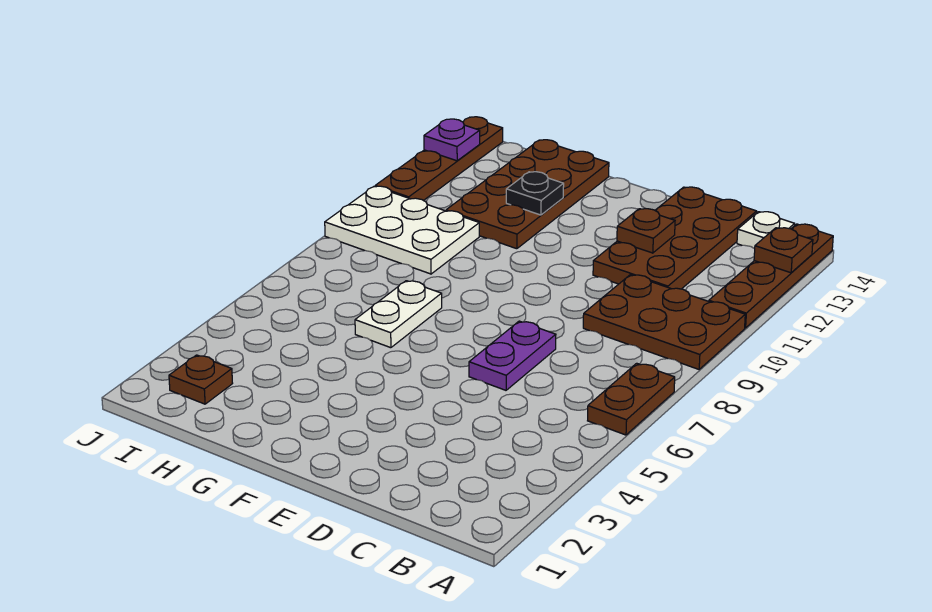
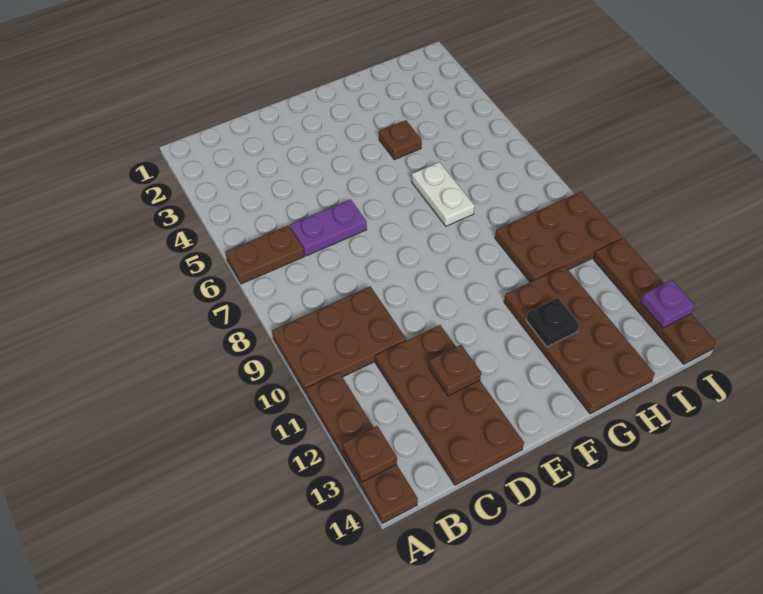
brown 1x2 plate [588,363,675,435] -> brown 1x2 plate turned to [225,225,304,284]
white 1x1 plate [737,212,795,249] -> none
purple 1x2 plate [469,321,556,390] -> purple 1x2 plate turned to [290,199,367,256]
white 2x3 plate [325,186,479,274] -> brown 2x3 plate [495,191,622,282]
brown 1x1 plate [169,355,233,404] -> brown 1x1 plate moved to [379,120,422,160]

